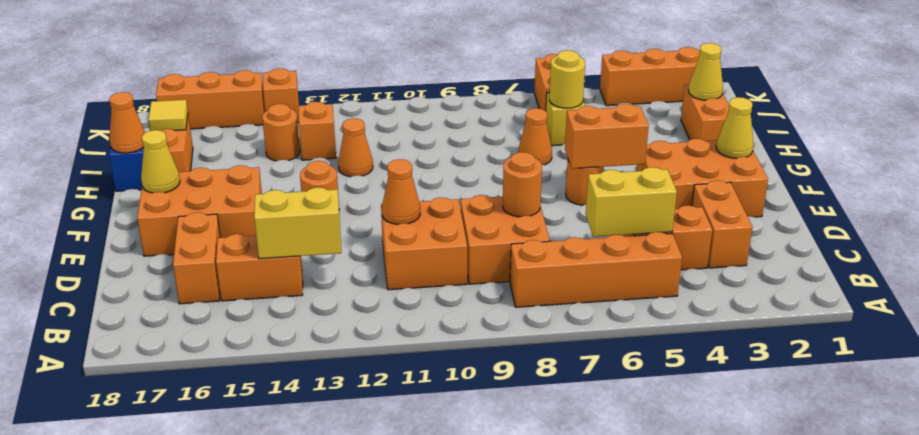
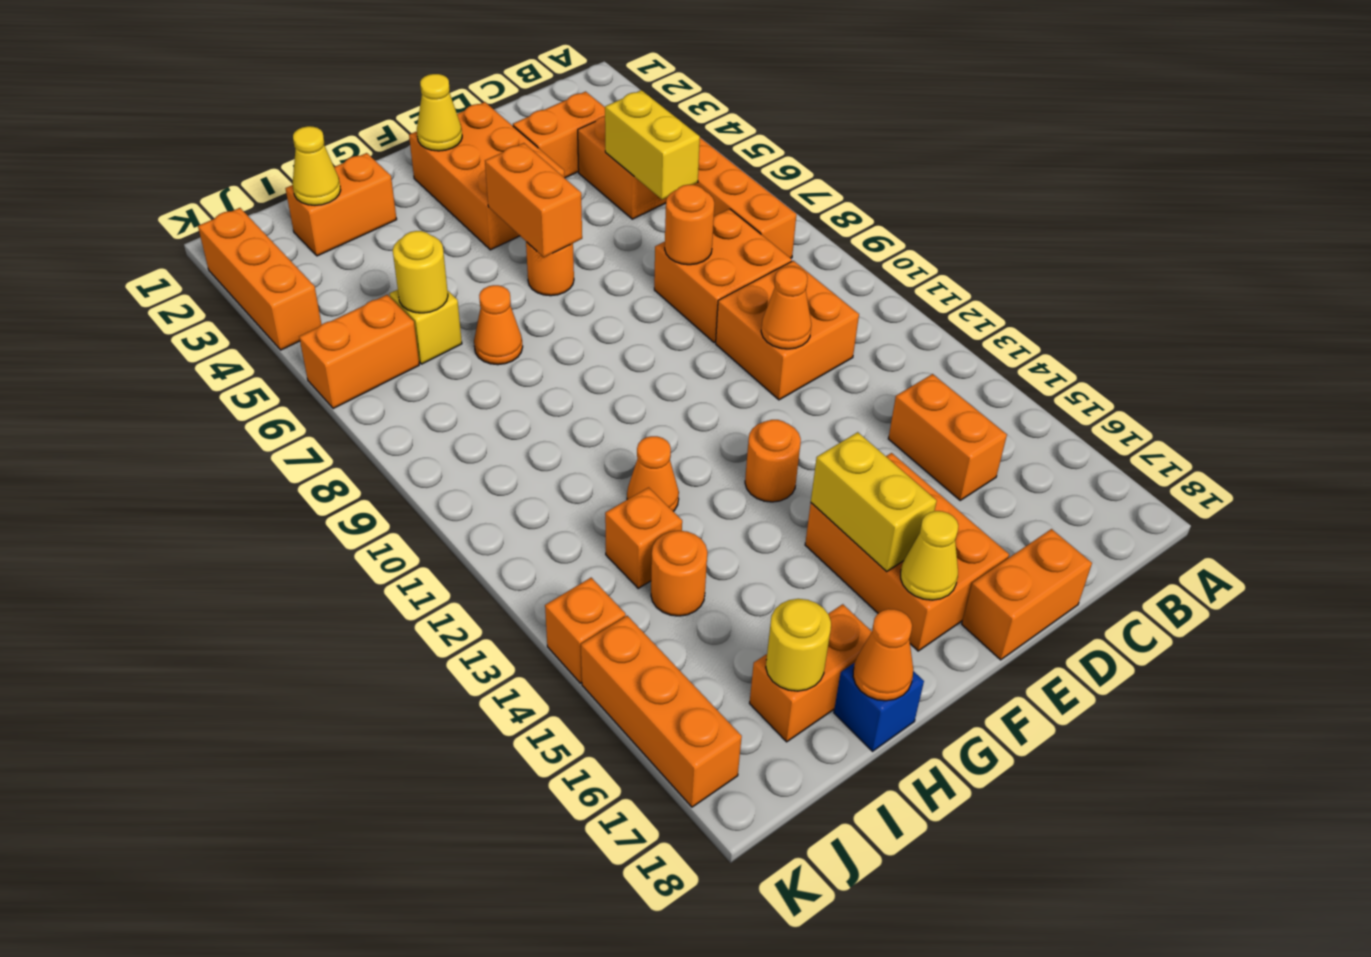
yellow 1x2 brick [254,187,342,259] -> yellow 1x2 brick moved to [811,432,937,572]
orange 1x2 brick [173,212,220,304] -> orange 1x2 brick moved to [962,529,1092,660]
yellow 1x1 tile [148,100,188,131] -> yellow 1x1 round brick [766,599,831,691]

